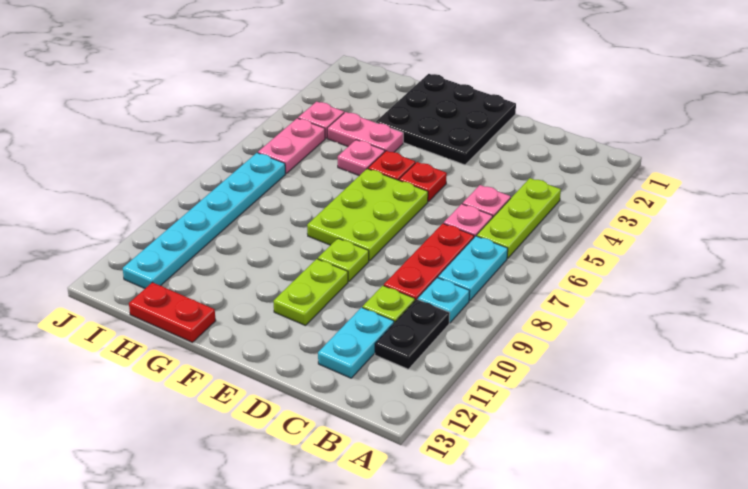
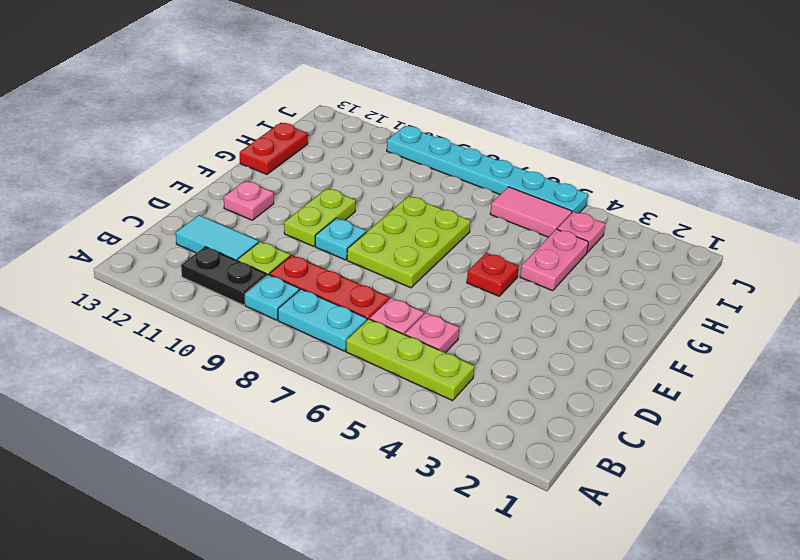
cyan 1x2 plate [318,307,394,378] -> cyan 1x2 tile [176,215,259,260]
black 3x3 plate [376,74,516,165] -> none
red 1x1 plate [399,162,447,202] -> none
lime 2x3 plate [307,169,428,261] -> lime 2x3 plate turned to [347,196,471,288]
lime 1x1 plate [318,238,369,282] -> cyan 1x1 plate [315,218,366,260]
lime 1x2 plate [274,259,348,325] -> lime 1x2 plate turned to [284,188,356,246]
pink 1x1 plate [338,140,385,176] -> pink 1x1 plate moved to [224,181,274,220]
pink 1x2 plate [258,118,325,173] -> pink 1x2 tile [490,187,572,237]
cyan 1x6 plate [123,153,286,288] -> cyan 1x6 plate moved to [387,126,588,213]

